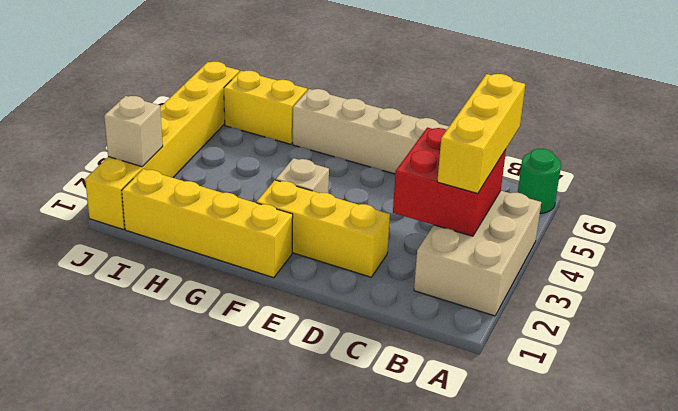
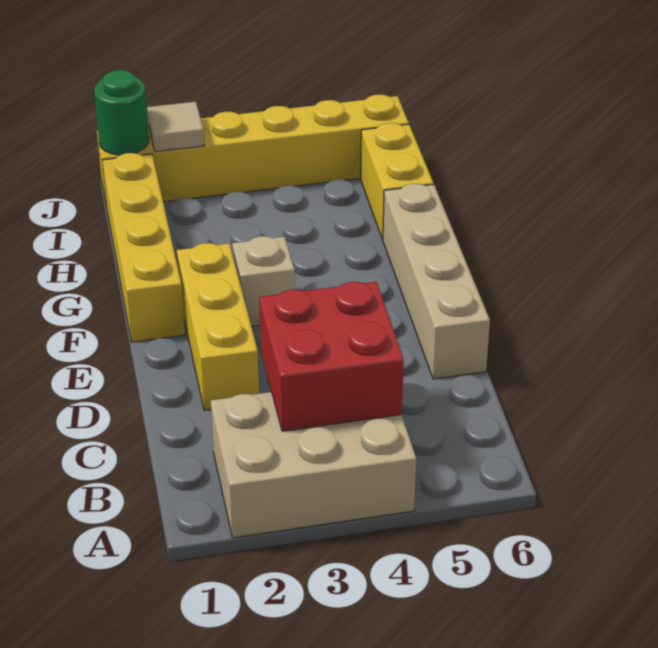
green 1x1 round brick [518,149,561,213] -> green 1x1 round brick moved to [94,70,149,155]
yellow 1x3 brick [437,74,525,194] -> none
tan 1x1 brick [104,96,163,167] -> tan 1x1 tile [147,102,204,152]

